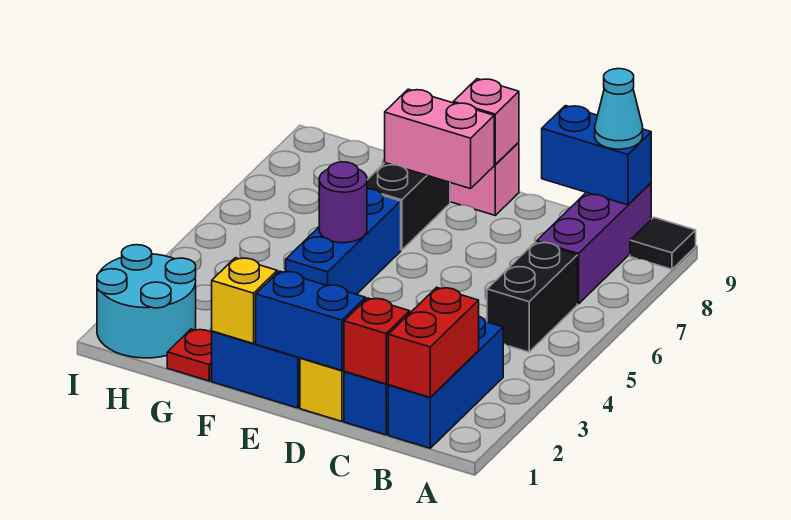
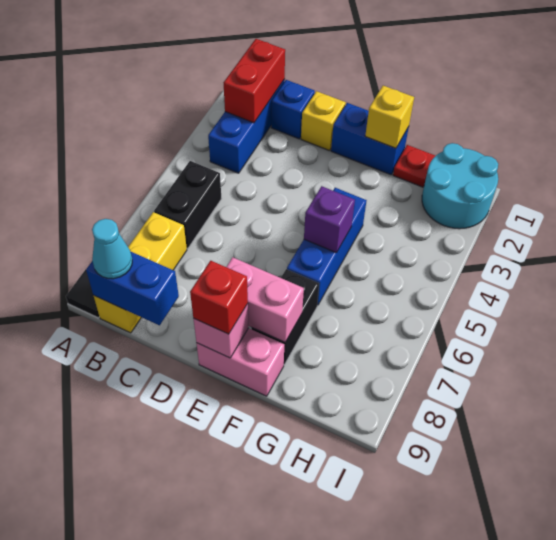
purple 1x3 brick [537,183,651,304] -> yellow 1x3 brick [94,212,187,333]
red 1x1 brick [344,298,410,384] -> red 1x1 brick moved to [190,261,248,334]
blue 1x2 brick [256,271,366,370] -> none
purple 1x1 round brick [319,162,367,243] -> purple 1x1 brick [304,186,355,253]

